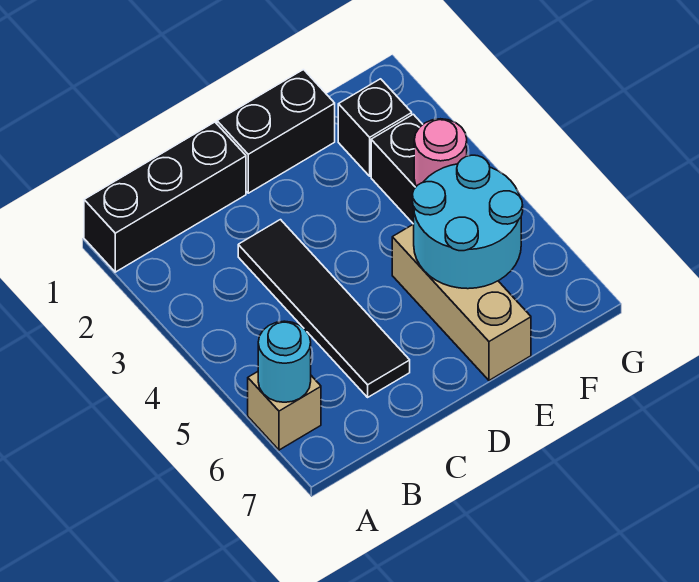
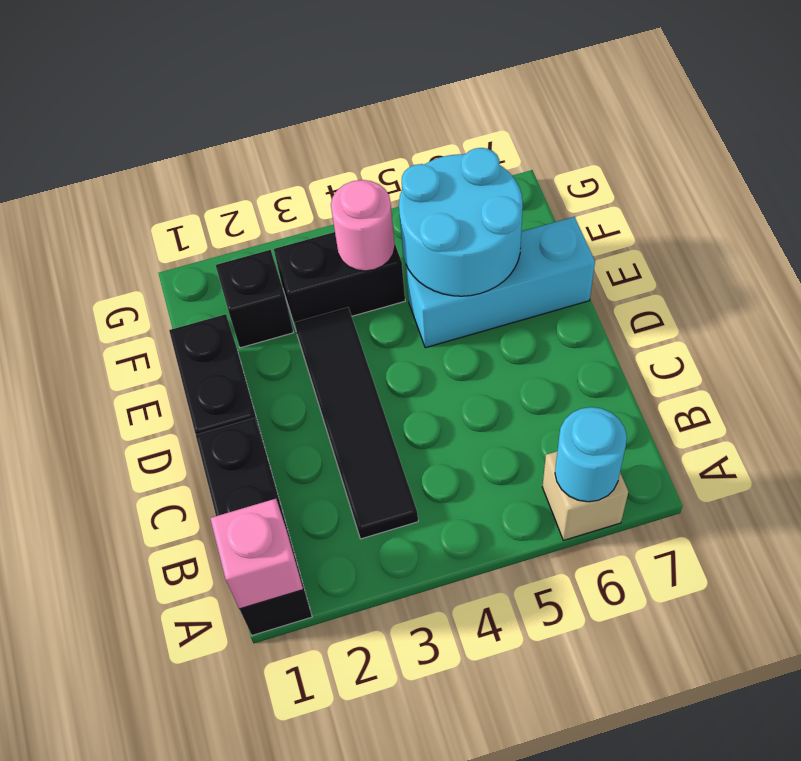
none -> pink 1x1 brick [210,499,303,609]
black 1x4 tile [238,220,410,397] -> black 1x4 tile turned to [294,307,418,539]
tan 1x3 brick [392,224,531,380] -> cyan 1x3 brick [406,217,595,348]

